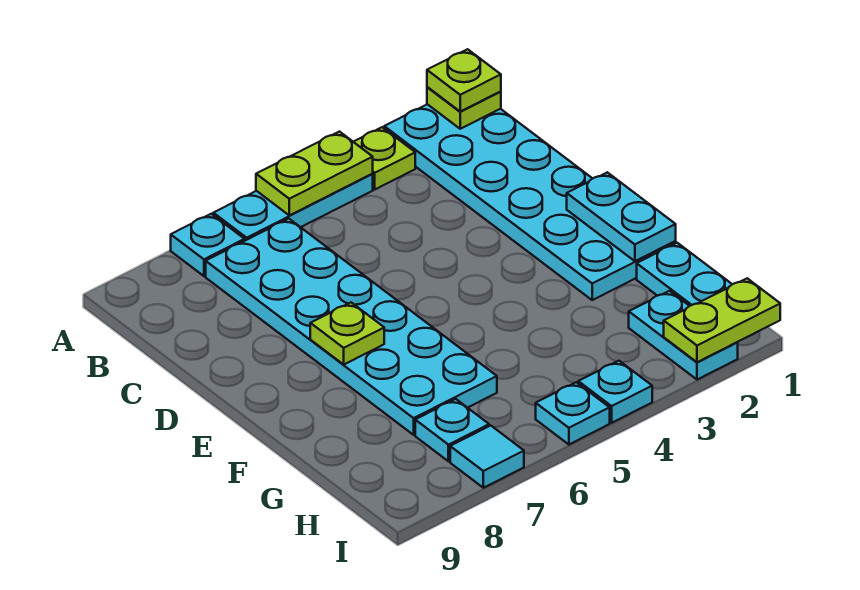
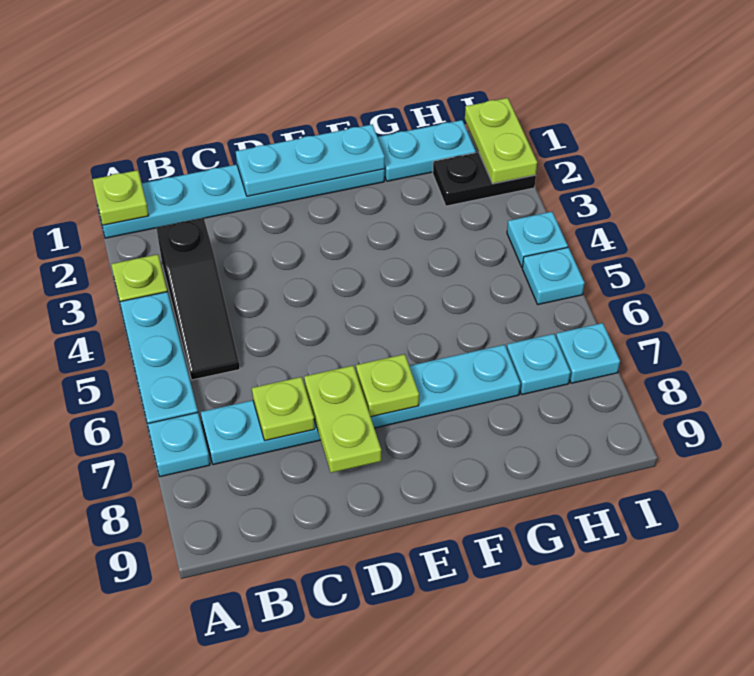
cyan 2x6 plate [384,104,676,300] -> cyan 1x6 plate [96,164,385,238]
lime 1x1 plate [427,49,501,111] -> lime 1x1 plate moved to [252,377,315,440]
lime 1x2 plate [256,132,373,215] -> lime 1x2 plate moved to [304,366,381,473]
none -> black 1x3 slope [156,218,240,380]
cyan 2x6 plate [206,219,497,435] -> cyan 1x6 plate [201,345,520,465]
cyan 1x2 plate [567,172,676,261] -> cyan 1x3 plate [236,124,385,196]
cyan 1x2 plate [629,291,738,380] -> black 1x2 plate [433,152,536,206]
cyan 1x1 tile [450,426,524,488] -> cyan 1x1 plate [556,323,620,383]

